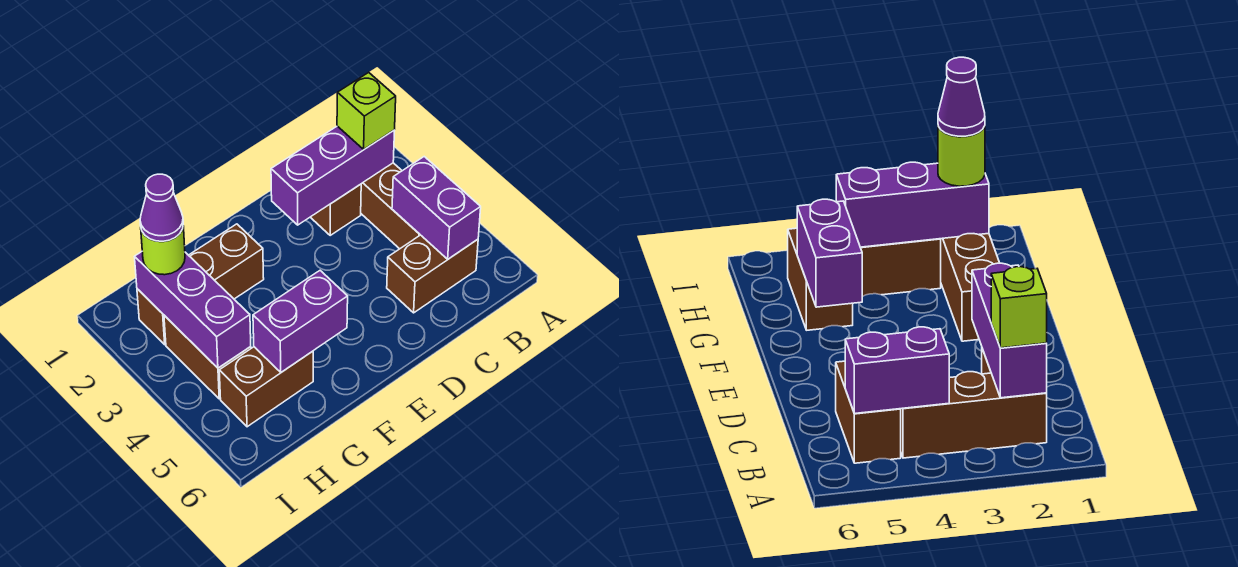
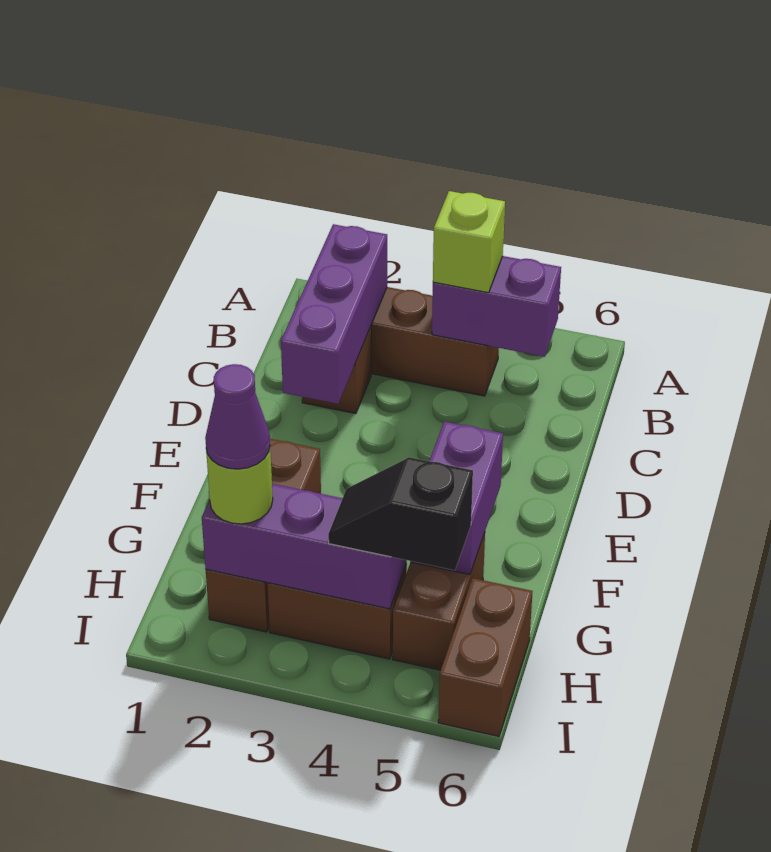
lime 1x1 brick [337,72,396,149] -> lime 1x1 brick moved to [433,191,505,293]
brown 1x2 brick [387,235,478,313] -> brown 1x2 brick moved to [438,578,533,736]
none -> black 1x2 slope [328,457,473,570]

